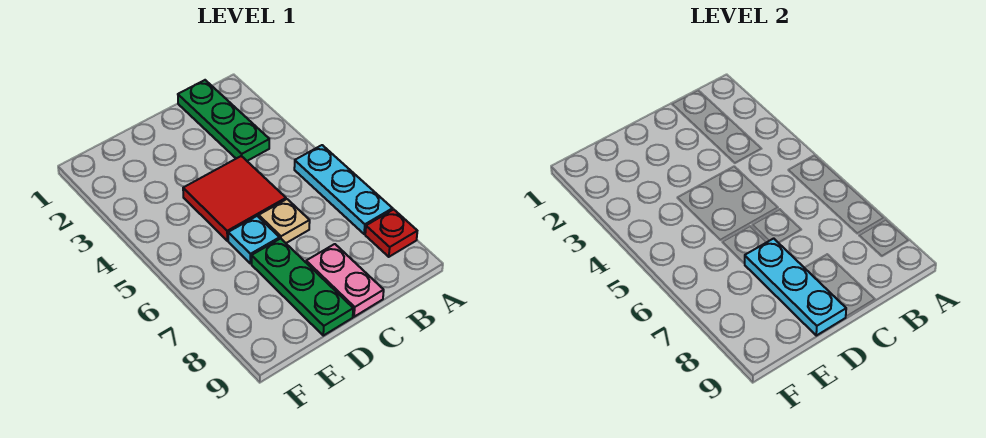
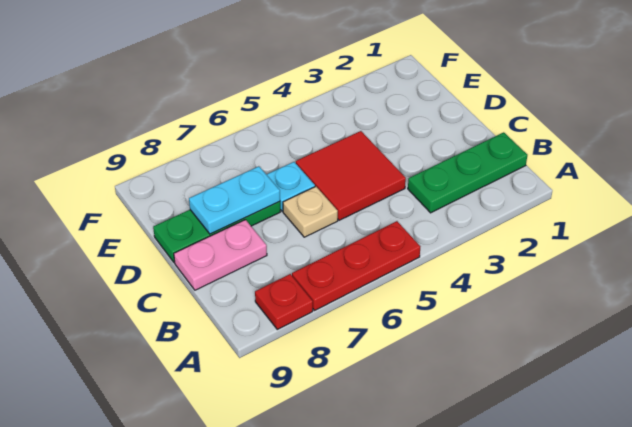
cyan 1x3 plate [294,145,393,234] -> red 1x3 plate [292,221,420,310]
cyan 1x3 plate [744,238,846,336] -> cyan 1x2 plate [189,166,280,234]

